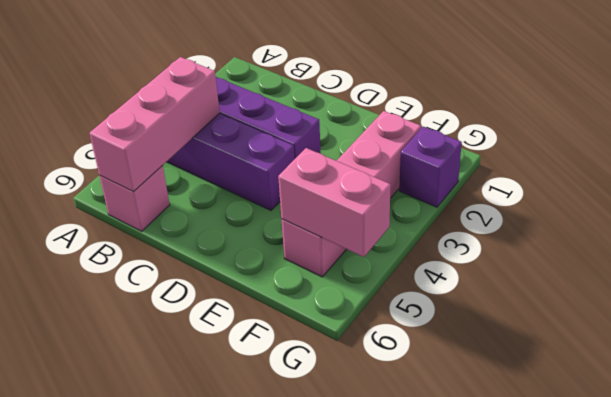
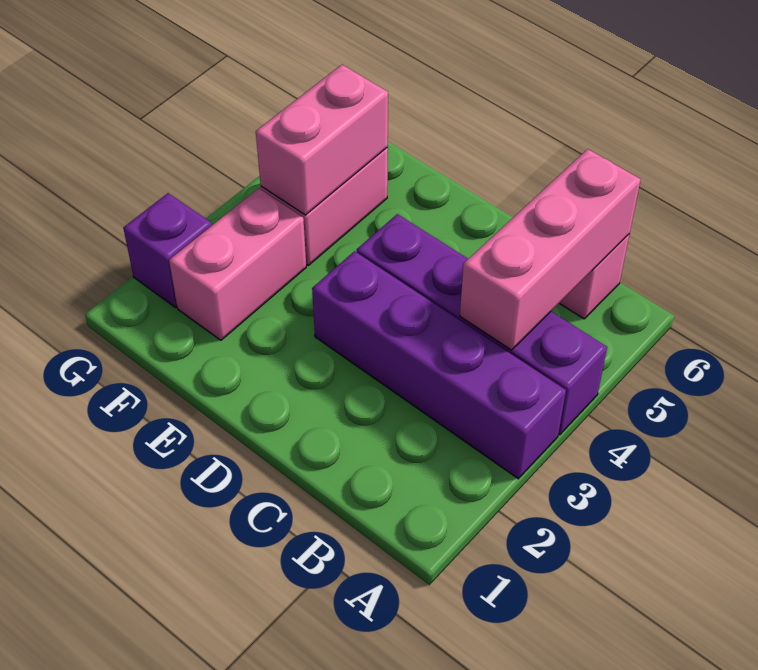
pink 1x2 brick [278,148,391,257] -> pink 1x2 brick turned to [256,65,388,215]

